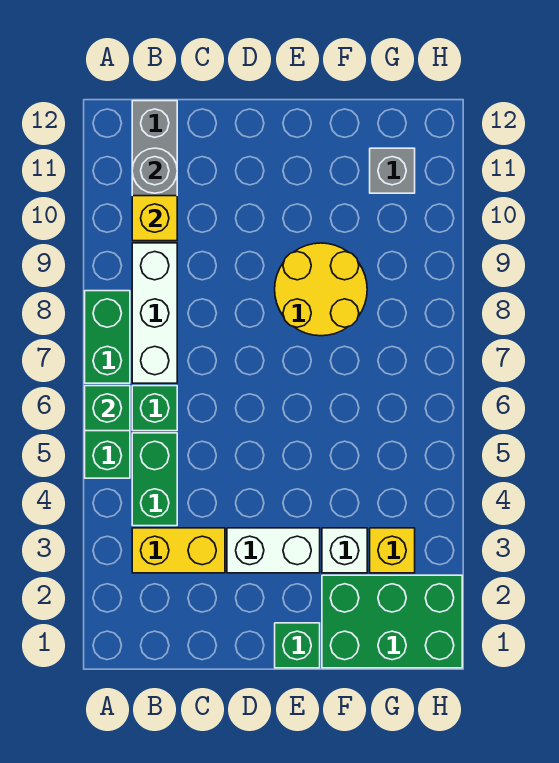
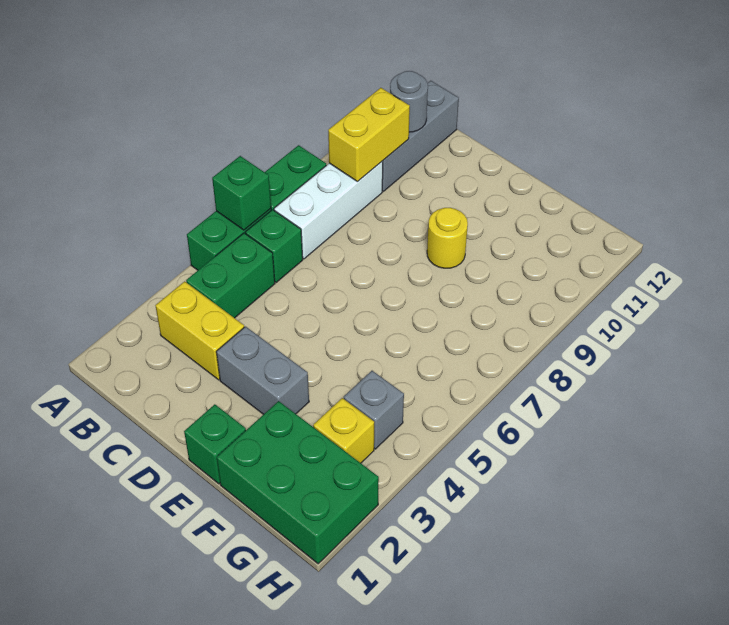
yellow 1x1 brick [132,196,177,241] -> yellow 1x2 brick [328,88,410,182]
white 1x2 brick [227,528,320,573] -> grey 1x2 brick [216,327,309,414]
yellow 2x2 round brick [275,243,367,336] -> yellow 1x1 round brick [427,208,468,268]
white 1x1 brick [322,528,367,573] -> none
grey 1x1 brick [370,148,415,193] -> grey 1x1 brick moved to [344,371,404,449]

